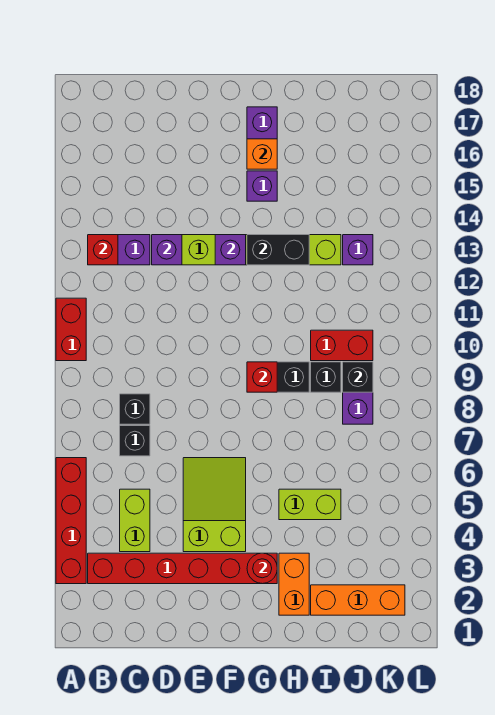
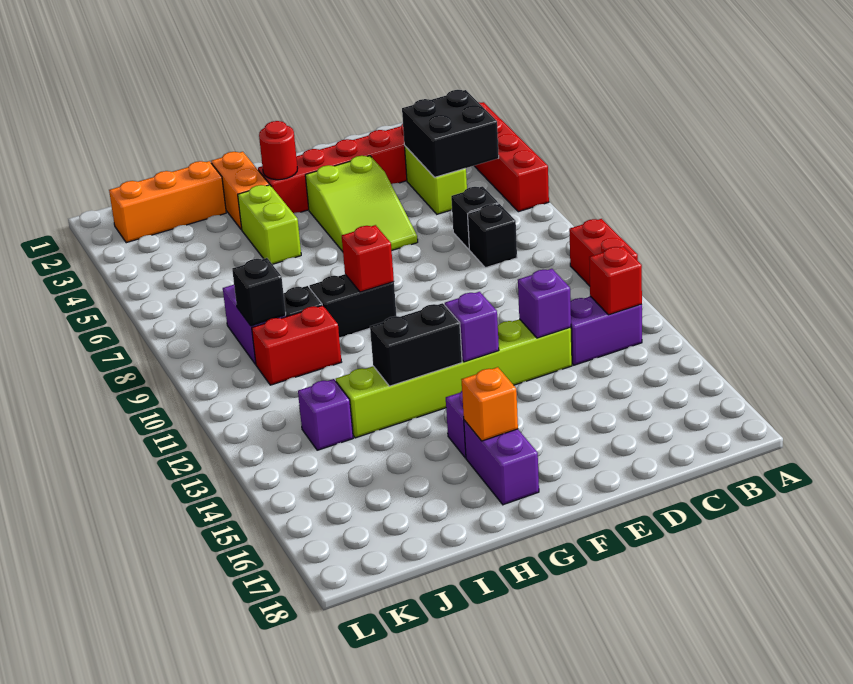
none -> black 2x2 brick [402,90,499,177]
lime 1x2 brick [279,489,341,520] -> lime 1x2 brick turned to [238,185,301,264]

